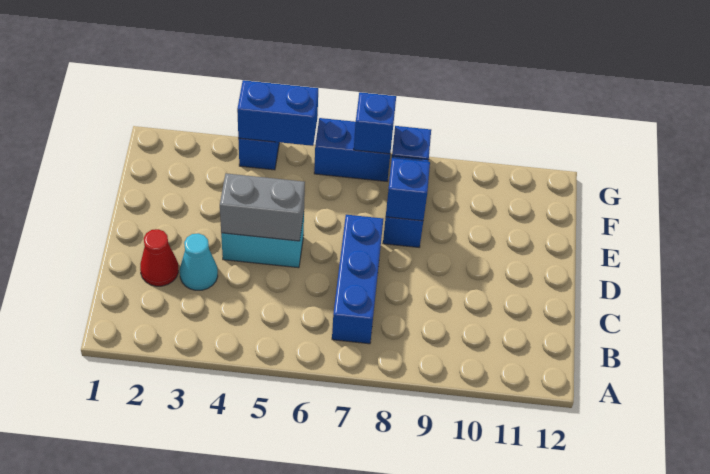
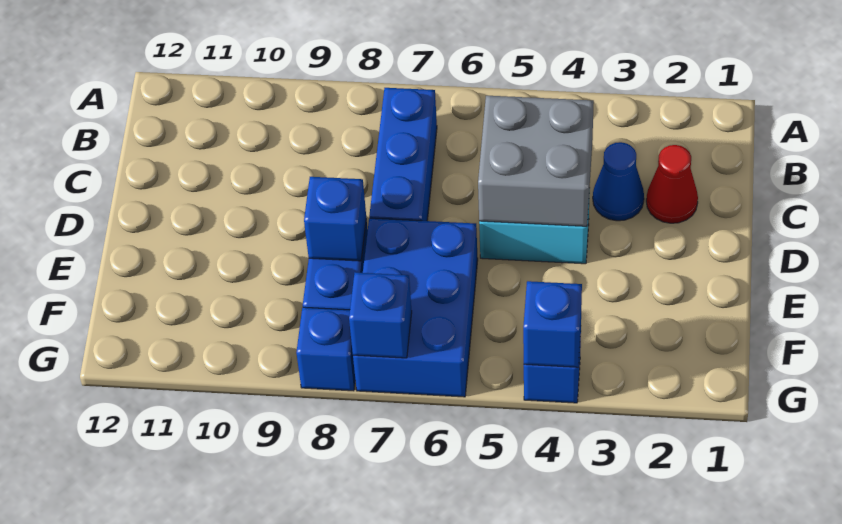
cyan 1x1 cone [180,233,218,290] -> blue 1x1 cone [593,142,644,221]
grey 1x2 brick [220,173,305,241] -> grey 2x2 brick [478,96,594,226]
blue 1x2 brick [237,80,318,146] -> blue 1x1 brick [523,281,582,367]
blue 1x2 brick [314,118,390,181] -> blue 2x3 brick [353,218,478,397]

